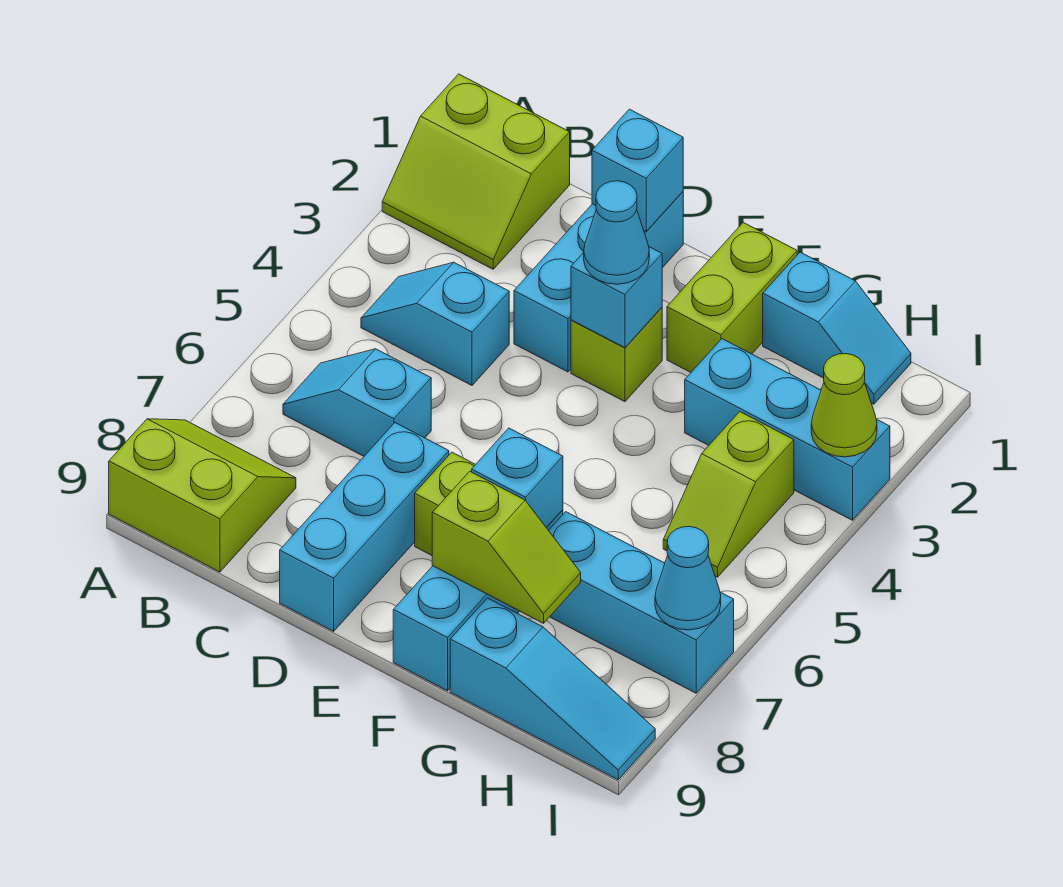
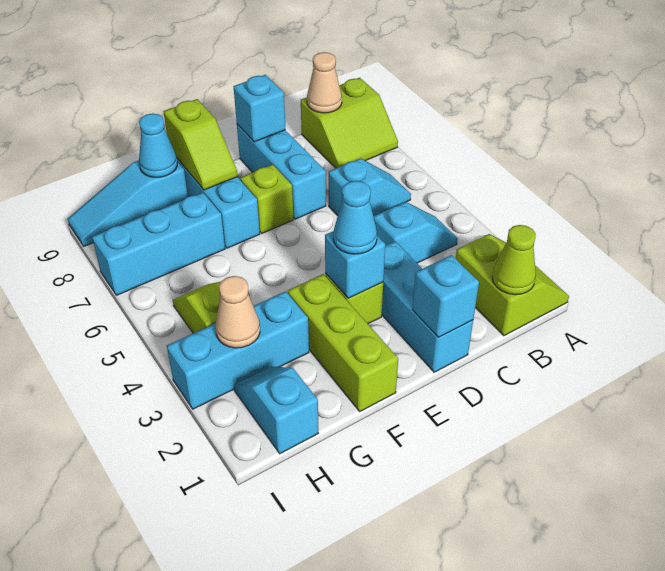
lime 2x2 slope [382,74,570,269] -> lime 2x2 slope turned to [456,234,569,336]
none -> tan 1x1 cone [307,52,342,113]
lime 1x2 brick [667,223,797,372] -> lime 1x3 brick [288,274,398,411]
cyan 1x1 brick [472,428,563,528] -> cyan 1x1 brick moved to [233,75,286,142]
lime 1x2 slope [432,471,581,623] -> lime 1x2 slope turned to [163,99,238,190]
cyan 1x2 slope [763,252,911,404] -> cyan 1x2 slope turned to [234,366,318,454]
none -> tan 1x1 cone [216,276,260,348]
lime 1x1 cone [811,354,877,457] -> lime 1x1 cone moved to [492,225,536,295]
cyan 1x1 cone [655,527,721,630] -> cyan 1x1 cone moved to [139,114,177,177]

